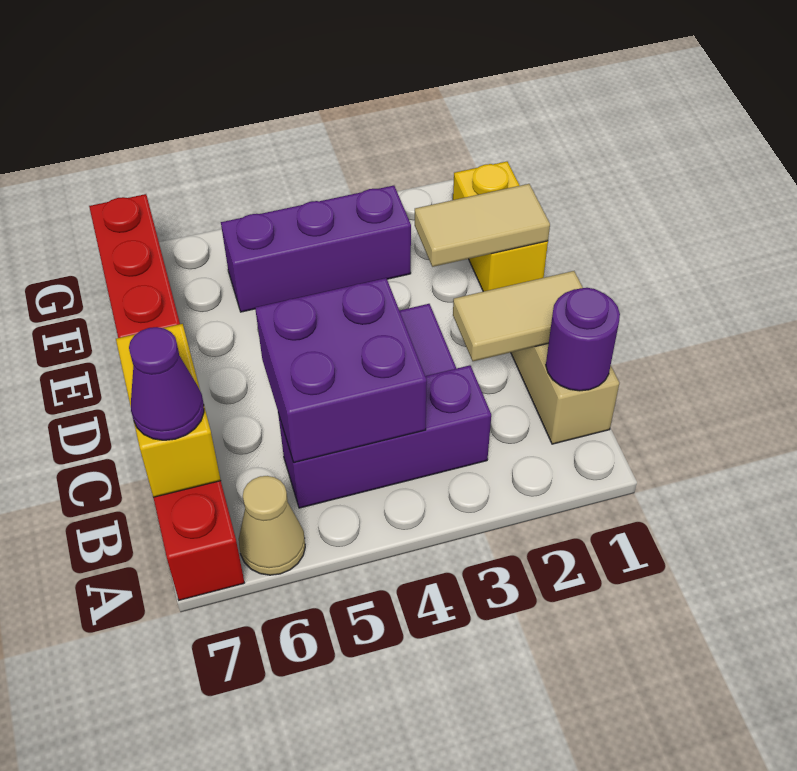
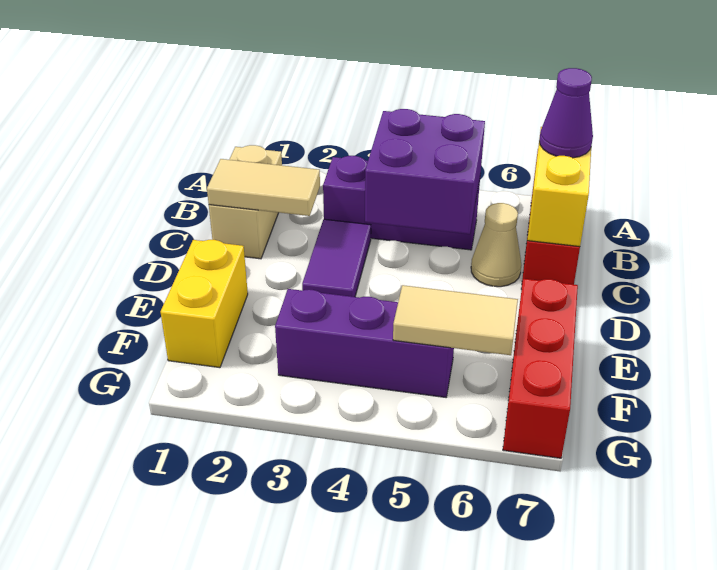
tan 1x1 cone [239,476,305,575] -> tan 1x1 cone moved to [471,203,521,287]
purple 1x1 round brick [546,288,620,391] -> none
tan 1x2 tile [415,184,550,267] -> tan 1x2 tile moved to [393,285,518,355]

